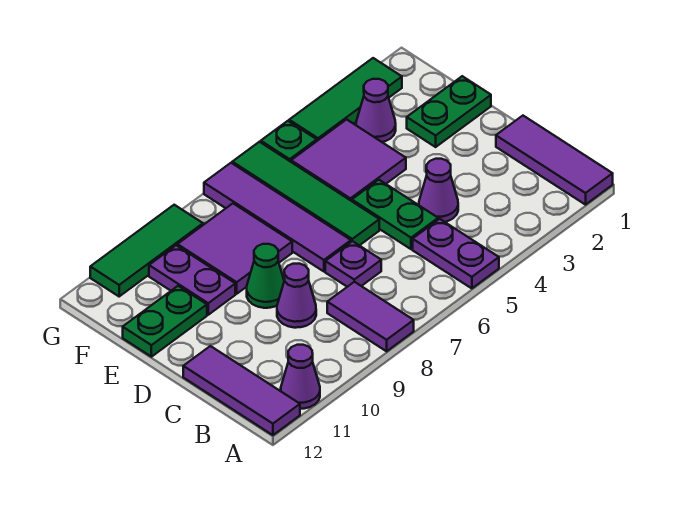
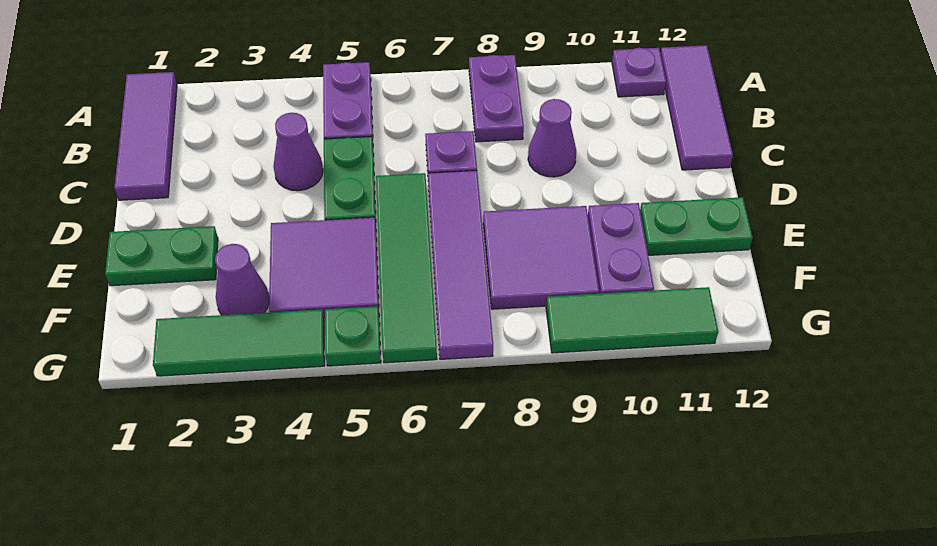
purple 1x2 tile [327,282,414,351] -> purple 1x2 plate [469,55,524,142]
purple 1x1 cone [281,345,320,409] -> purple 1x1 plate [612,48,666,97]
green 1x1 cone [247,244,284,308] -> none

